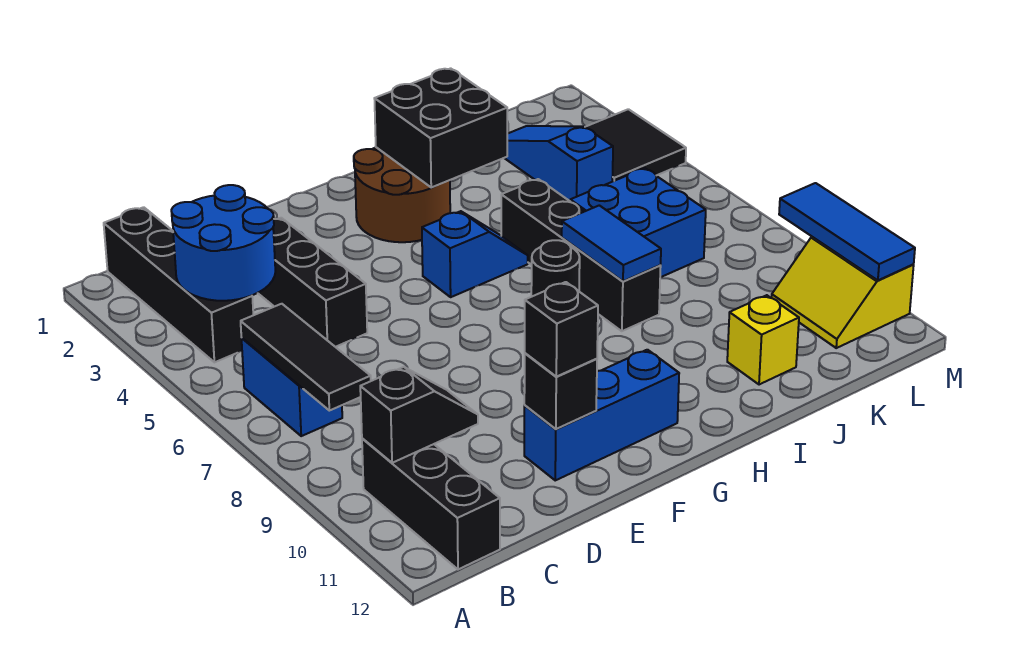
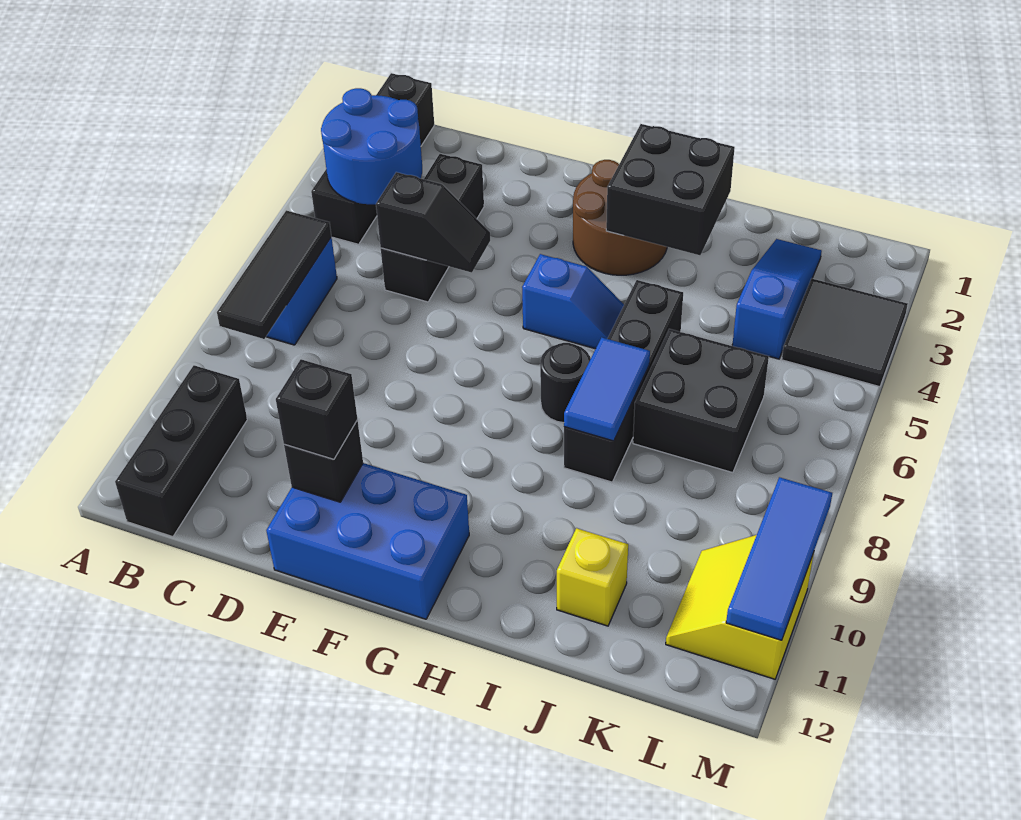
black 1x2 slope [360,367,478,463] -> black 1x2 slope moved to [376,172,490,273]
blue 1x3 brick [524,350,679,480] -> blue 2x3 brick [266,463,469,619]
blue 2x2 brick [570,168,706,277] -> black 2x2 brick [633,329,769,473]

